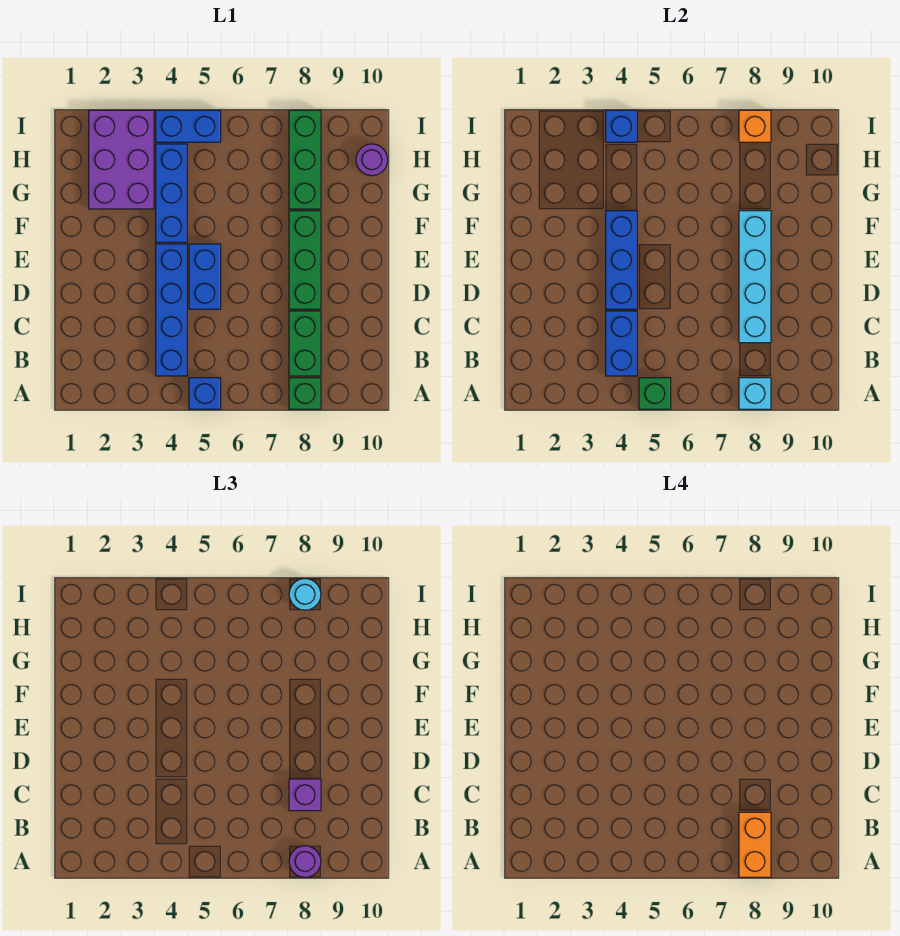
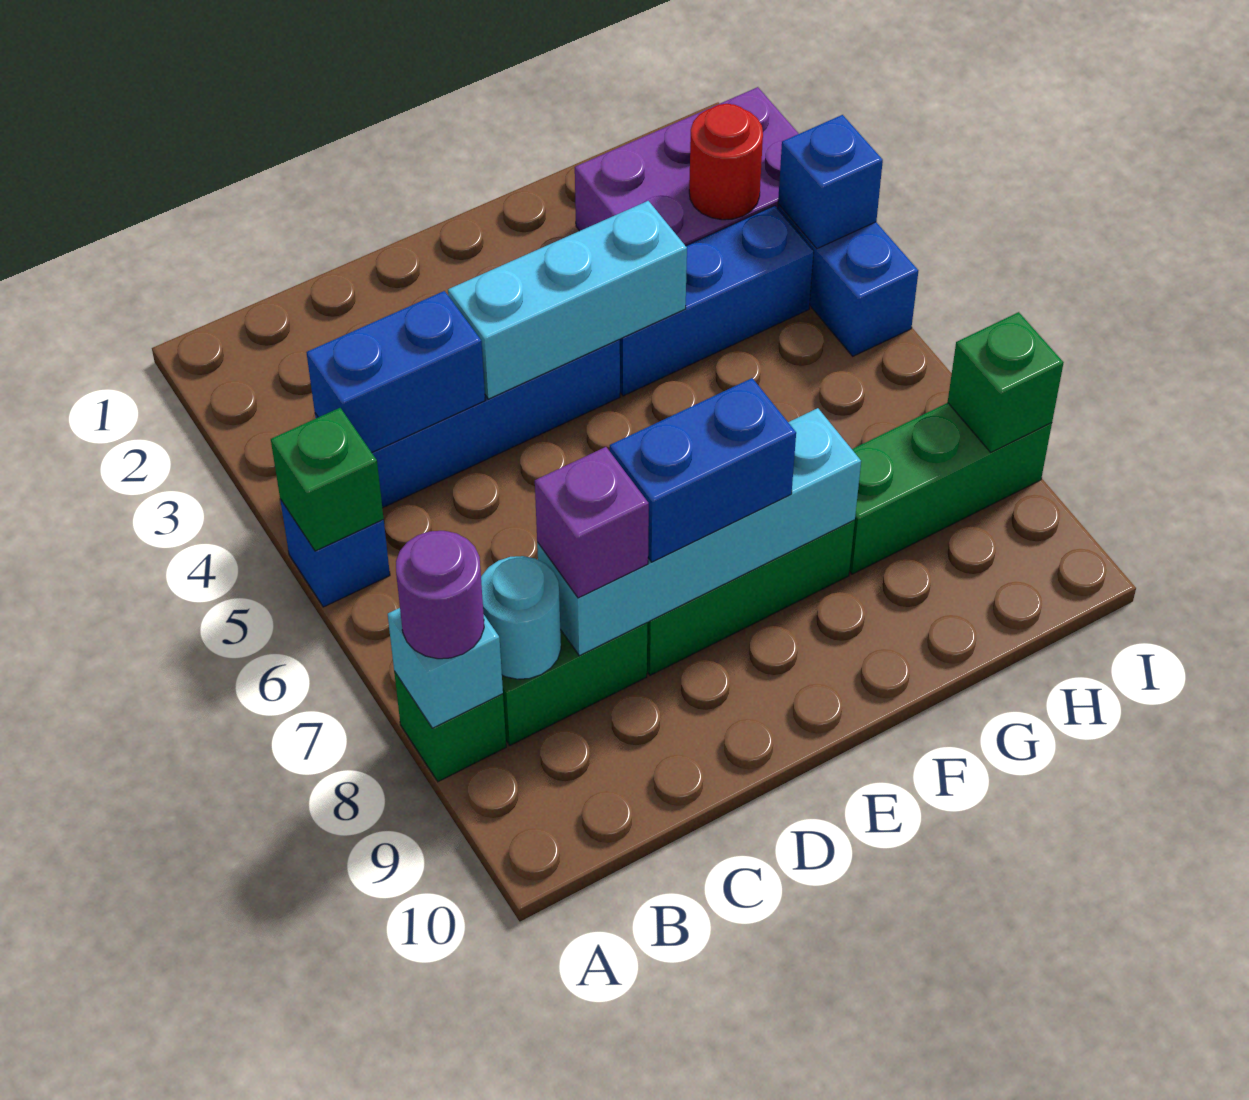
orange 1x2 brick [739,812,771,877] -> none
blue 1x3 brick [606,211,637,309] -> cyan 1x3 brick [448,201,687,399]
blue 1x2 brick [189,244,221,309] -> blue 1x2 brick moved to [610,378,796,562]
none -> red 1x1 round brick [689,104,763,220]
purple 1x1 round brick [356,144,388,176] -> none
orange 1x1 brick [739,110,771,142] -> green 1x1 brick [948,312,1064,452]
cyan 1x1 round brick [289,579,321,610] -> cyan 1x1 round brick moved to [481,556,561,679]

